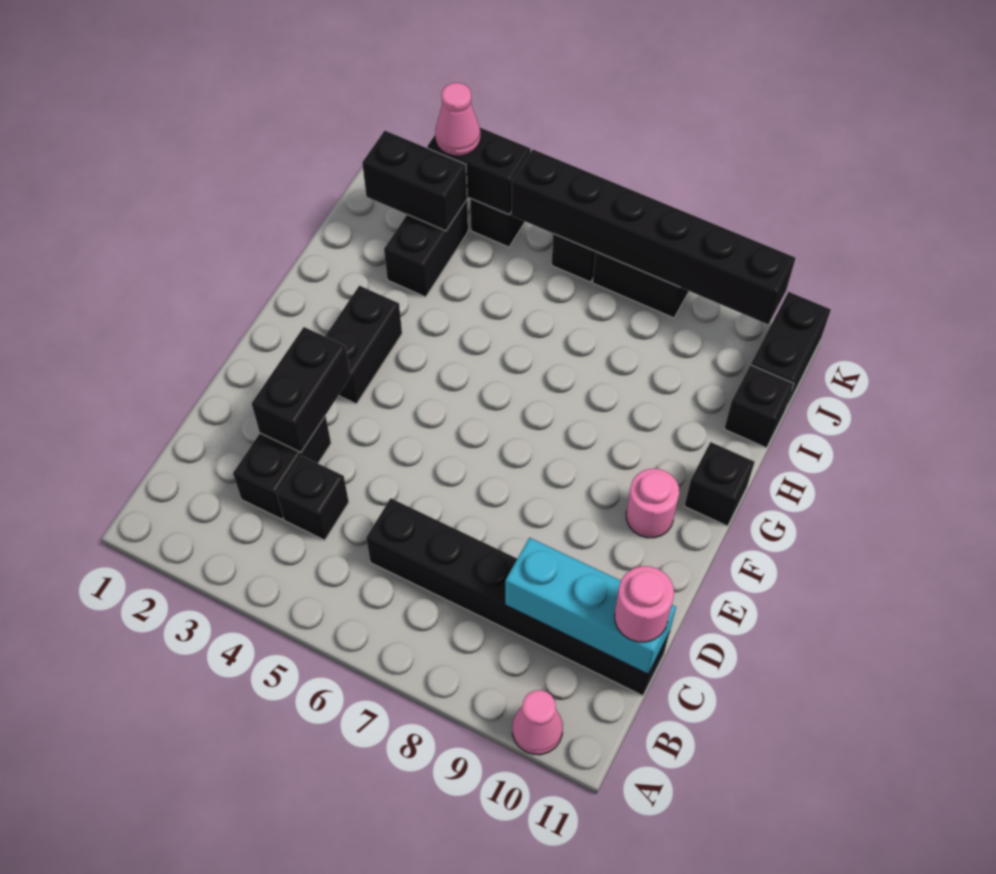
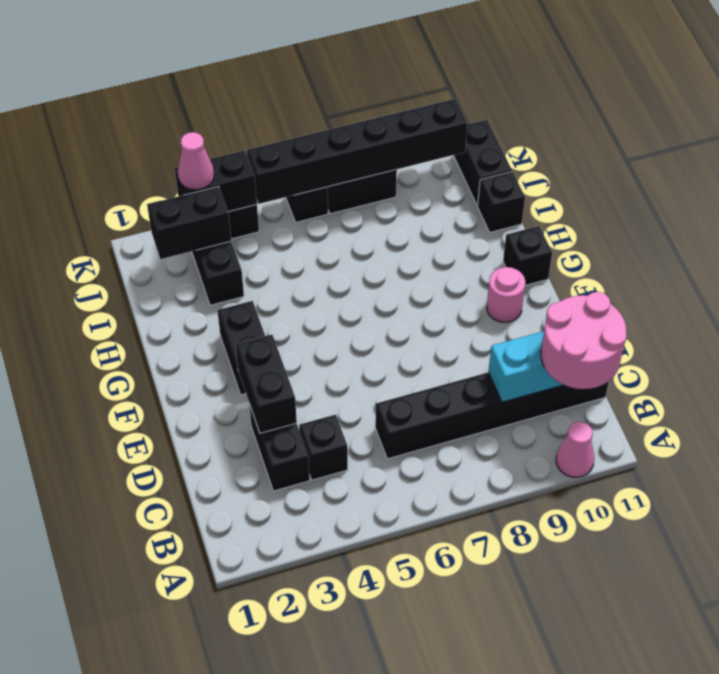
pink 1x1 round brick [615,566,674,642] -> pink 2x2 round brick [541,292,627,389]

